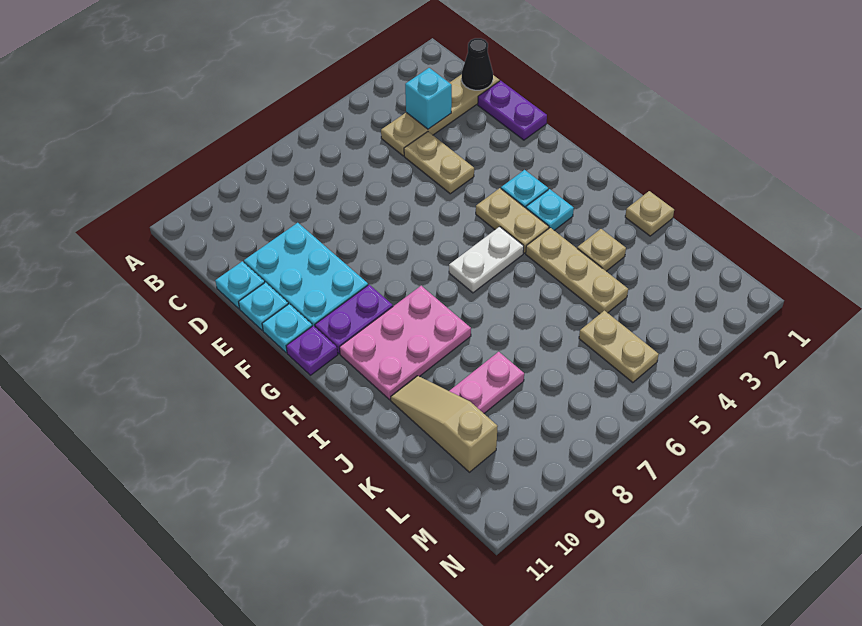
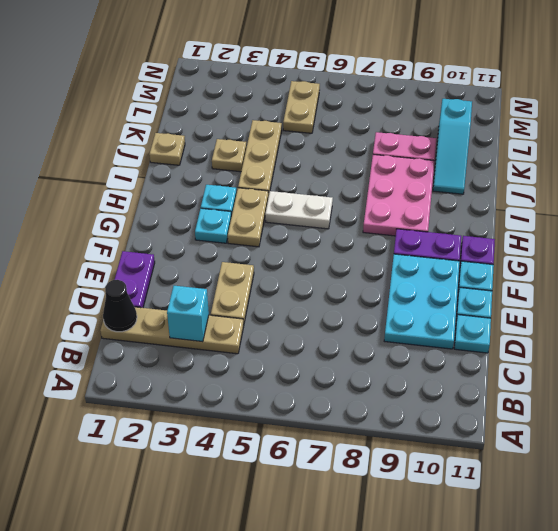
pink 2x3 plate [340,286,471,400] -> pink 2x3 plate turned to [363,155,434,236]
tan 1x3 slope [391,376,498,472] -> cyan 1x3 slope [433,99,472,194]

